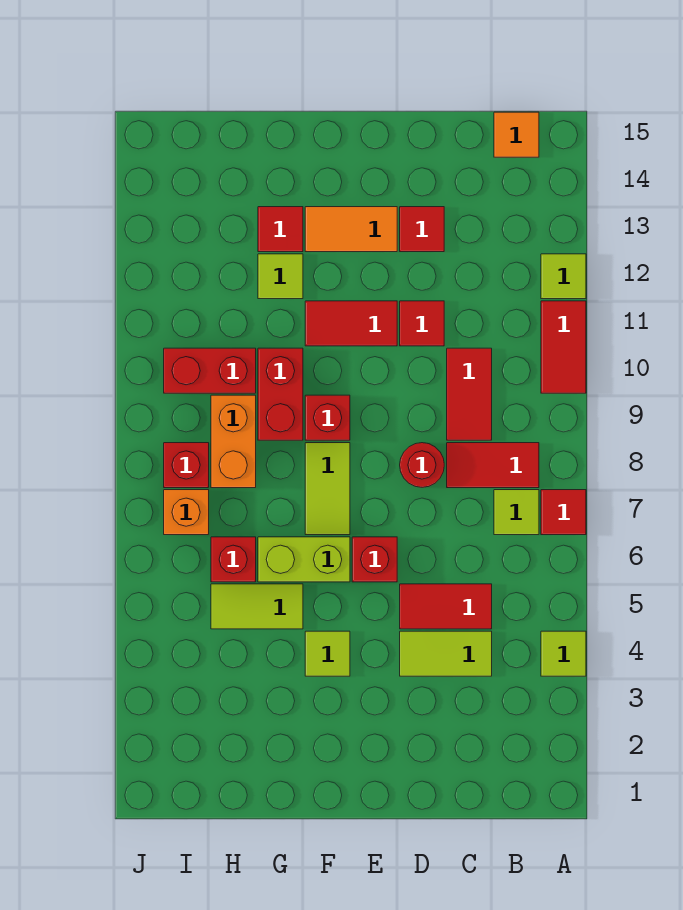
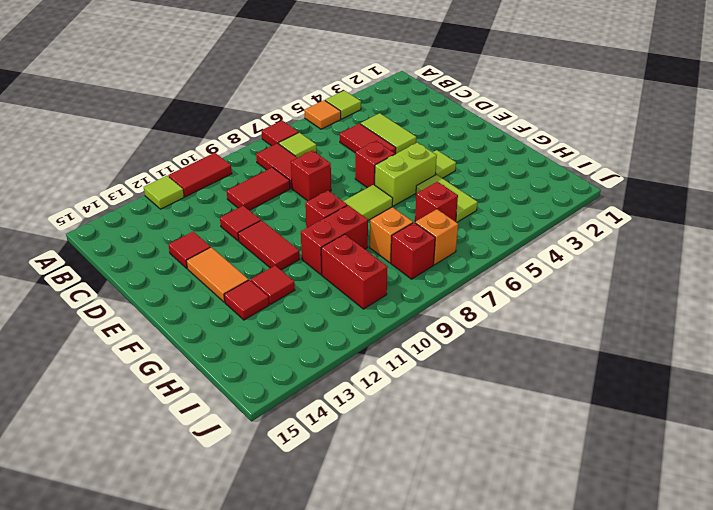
orange 1x1 tile [494,112,539,157] -> orange 1x1 tile moved to [304,100,341,129]
red 1x1 round brick [400,443,444,487] -> red 1x1 brick [291,150,331,201]
lime 1x2 brick [258,537,350,582] -> lime 1x2 brick turned to [375,143,437,206]
lime 1x1 tile [258,254,303,299] -> red 1x1 tile [251,265,295,304]
orange 1x2 brick [211,395,256,488] -> orange 1x1 brick [370,207,413,263]

